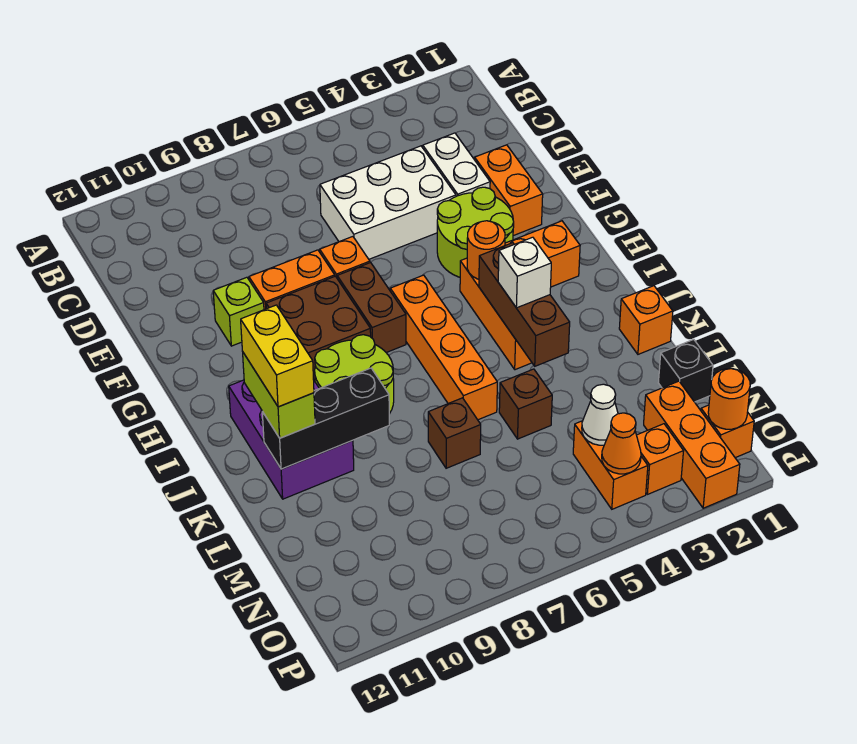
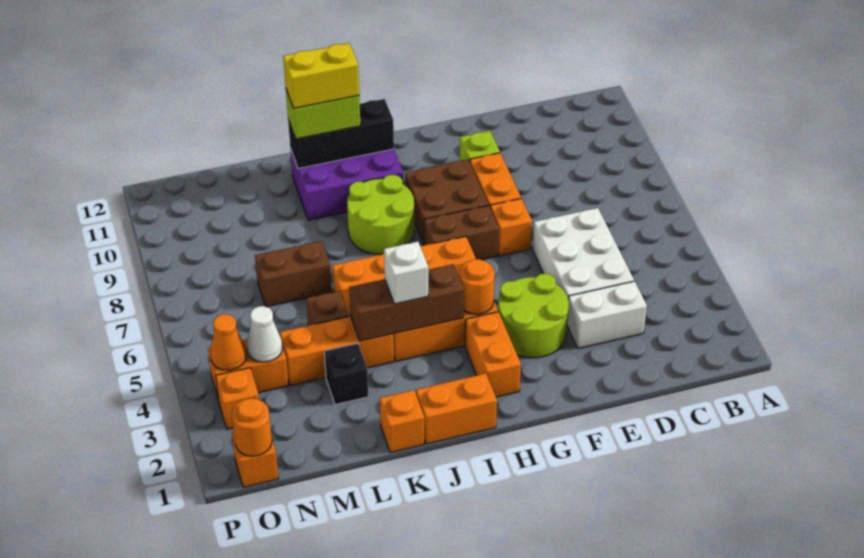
orange 1x2 brick [475,145,543,236] -> orange 1x2 brick moved to [416,373,497,444]
black 1x3 brick [262,368,389,469] -> black 1x3 brick turned to [288,99,394,169]
brown 1x1 brick [428,398,481,468] -> brown 1x2 brick [255,241,332,307]
black 1x1 brick [658,339,713,402] -> black 1x1 brick moved to [324,343,369,405]
orange 1x3 brick [644,381,740,508] -> orange 1x3 brick moved to [280,316,394,385]

